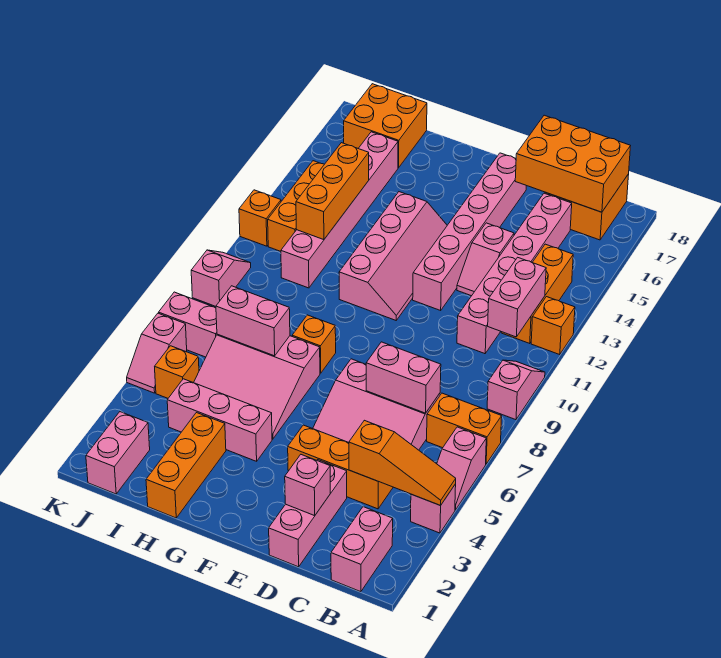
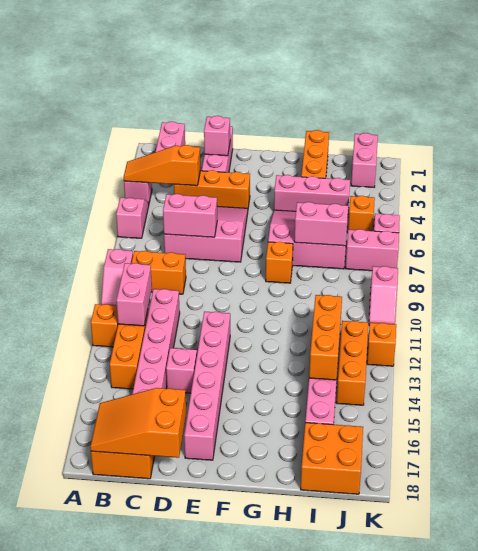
orange 1x2 brick [427,393,502,464] -> orange 1x2 brick moved to [131,251,186,294]
orange 2x3 brick [515,115,630,212] -> orange 2x3 slope [90,388,186,458]
pink 2x4 slope [339,192,447,320] -> none

